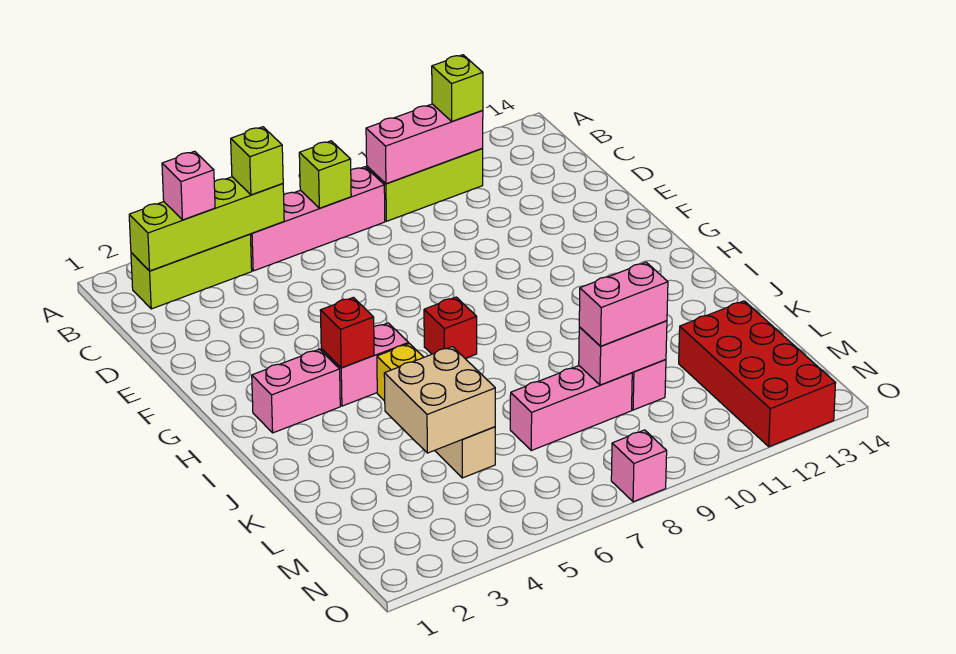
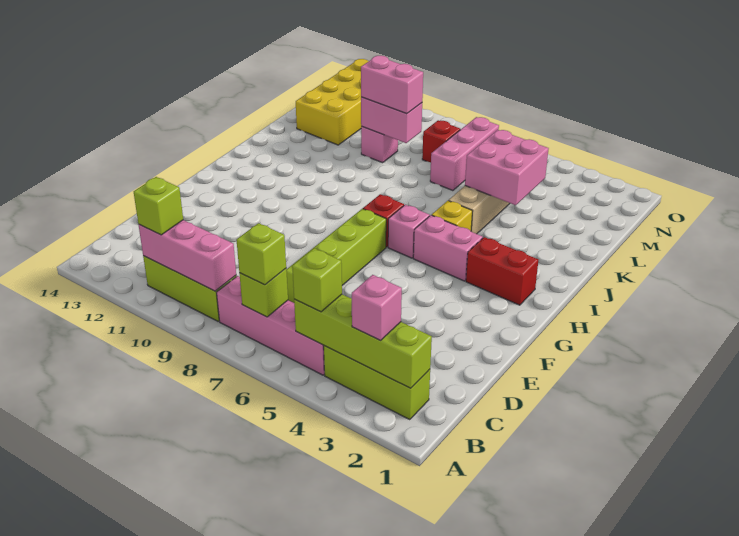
none -> lime 1x1 brick [237,223,286,285]
none -> lime 1x4 brick [286,209,386,303]
pink 1x2 brick [252,349,340,433] -> red 1x2 brick [466,237,538,305]
red 1x1 brick [320,297,374,368] -> red 1x1 brick moved to [422,120,460,162]
tan 2x2 brick [384,347,495,453] -> pink 2x2 brick [465,130,549,205]
pink 1x3 brick [510,366,632,450] -> pink 1x3 brick turned to [430,117,499,191]
red 2x4 brick [679,301,836,447] -> yellow 2x4 brick [296,59,369,145]
pink 1x1 brick [611,430,667,502] -> pink 1x1 brick moved to [388,205,430,258]

